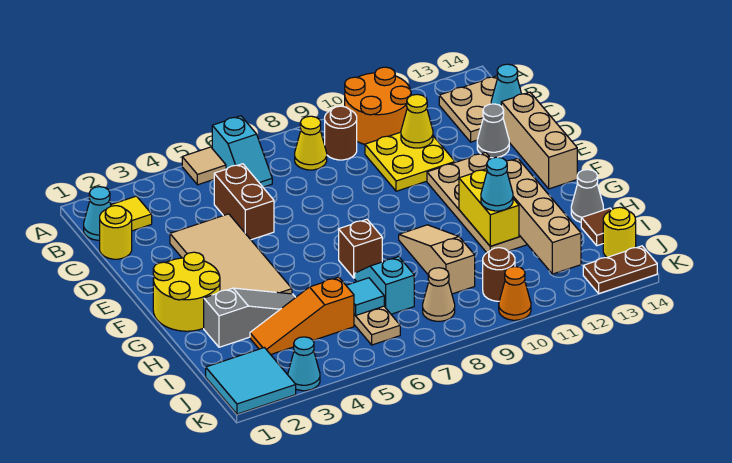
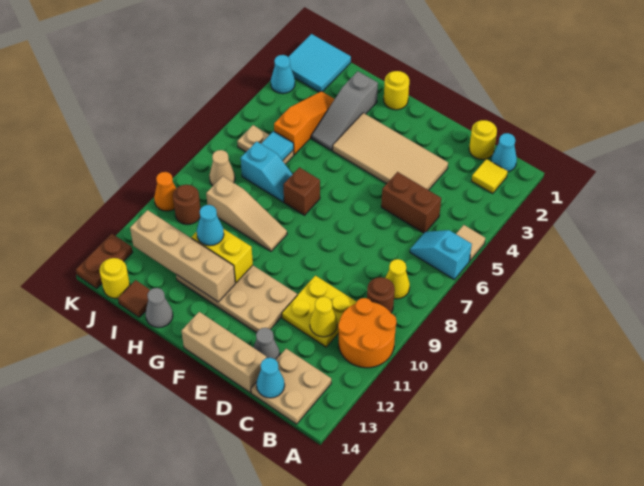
yellow 2x2 round brick [153,252,220,331] -> yellow 1x1 round brick [384,71,409,110]

